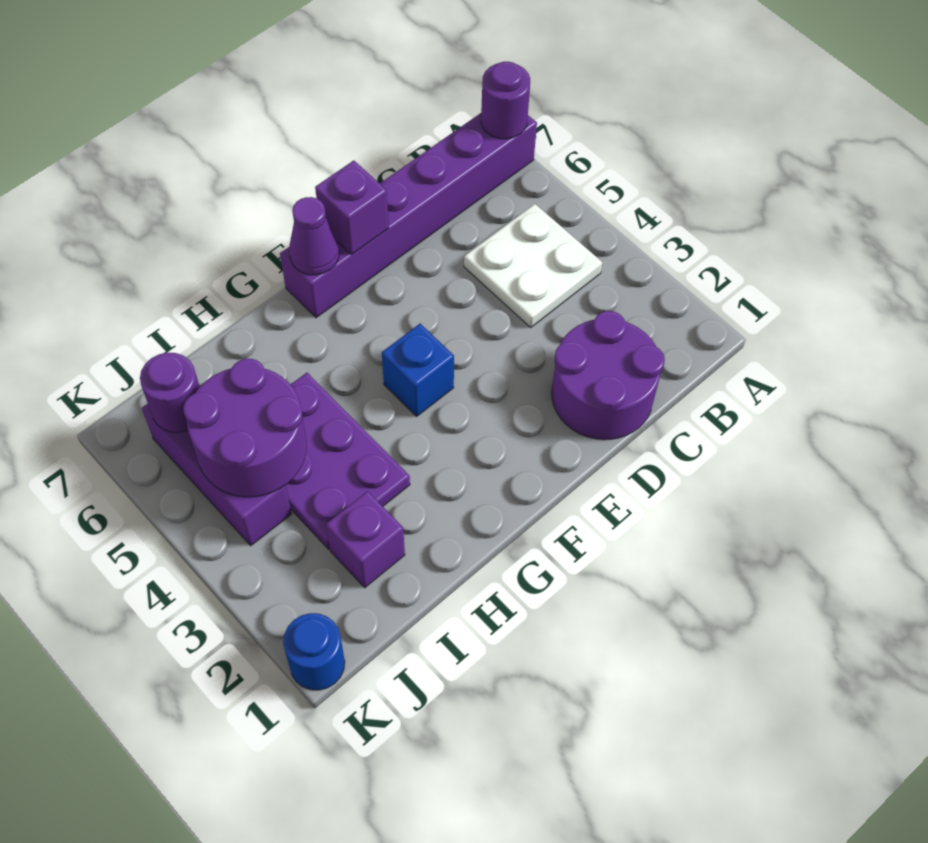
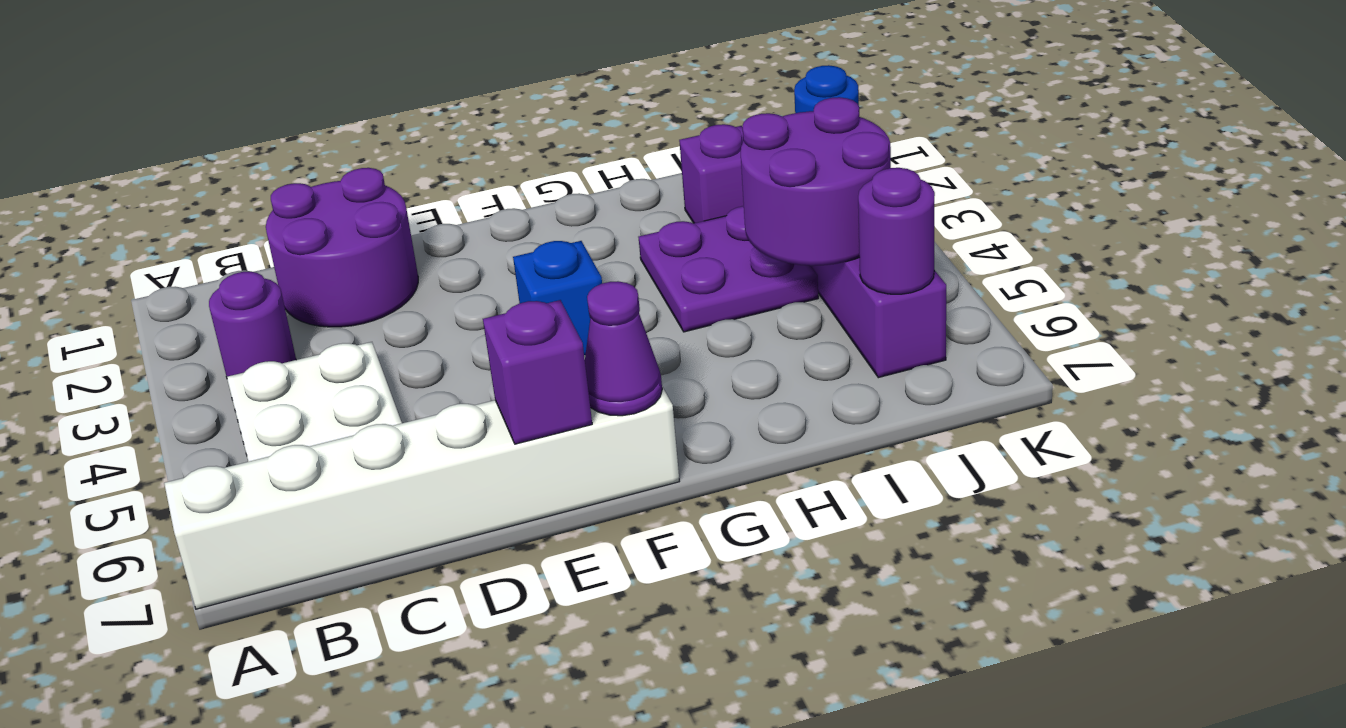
purple 1x6 brick [280,113,537,318] -> white 1x6 brick [164,387,679,609]
purple 1x1 round brick [481,62,530,139] -> purple 1x1 round brick moved to [209,272,296,377]
purple 2x3 plate [285,373,410,549] -> purple 2x2 plate [638,206,818,332]

